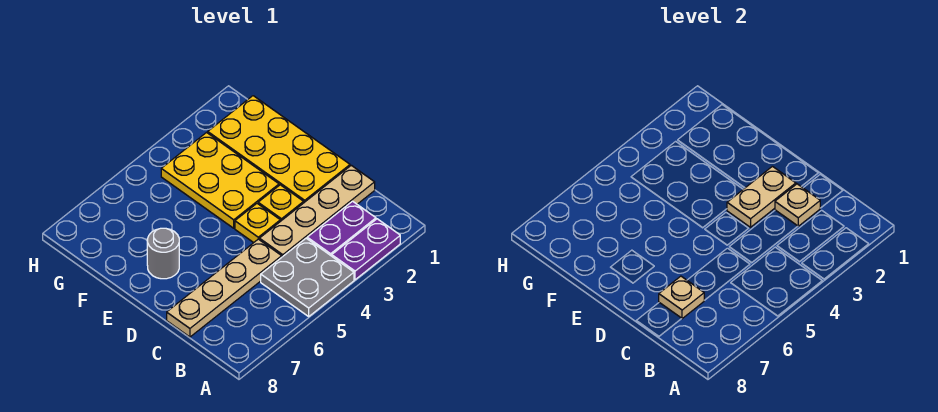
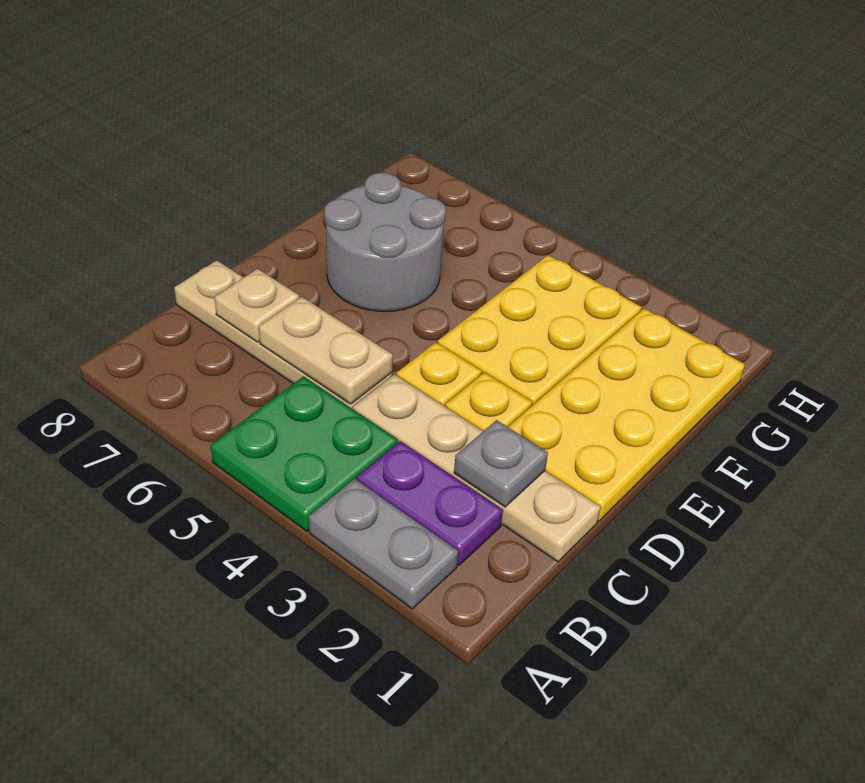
purple 1x2 plate [332,219,400,280] -> grey 1x2 plate [309,479,458,609]
grey 2x2 plate [261,238,354,316] -> green 2x2 plate [211,377,398,531]
tan 1x1 plate [775,184,820,226] -> grey 1x1 plate [454,420,548,507]
tan 1x2 plate [727,166,796,227] -> tan 1x2 plate moved to [259,297,393,404]
grey 1x1 round brick [147,228,179,279] -> grey 2x2 round brick [324,173,446,311]

